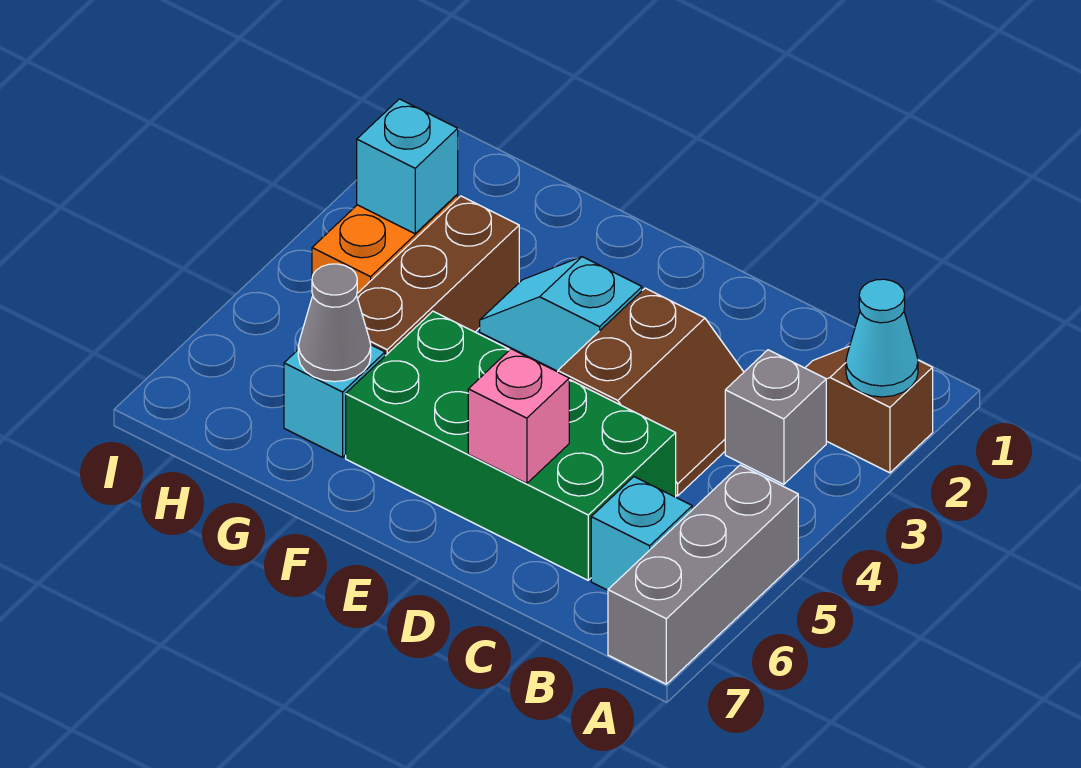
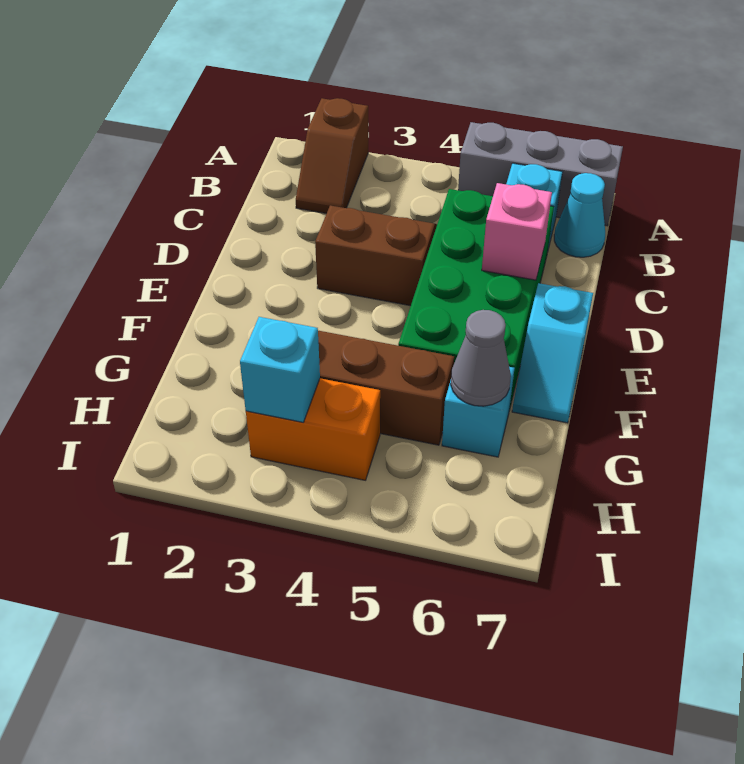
cyan 1x1 cone [846,279,918,397] -> cyan 1x1 cone moved to [554,173,605,257]
grey 1x1 brick [725,350,826,484] -> none
cyan 1x2 slope [480,257,642,371] -> cyan 1x2 slope moved to [512,283,593,423]

